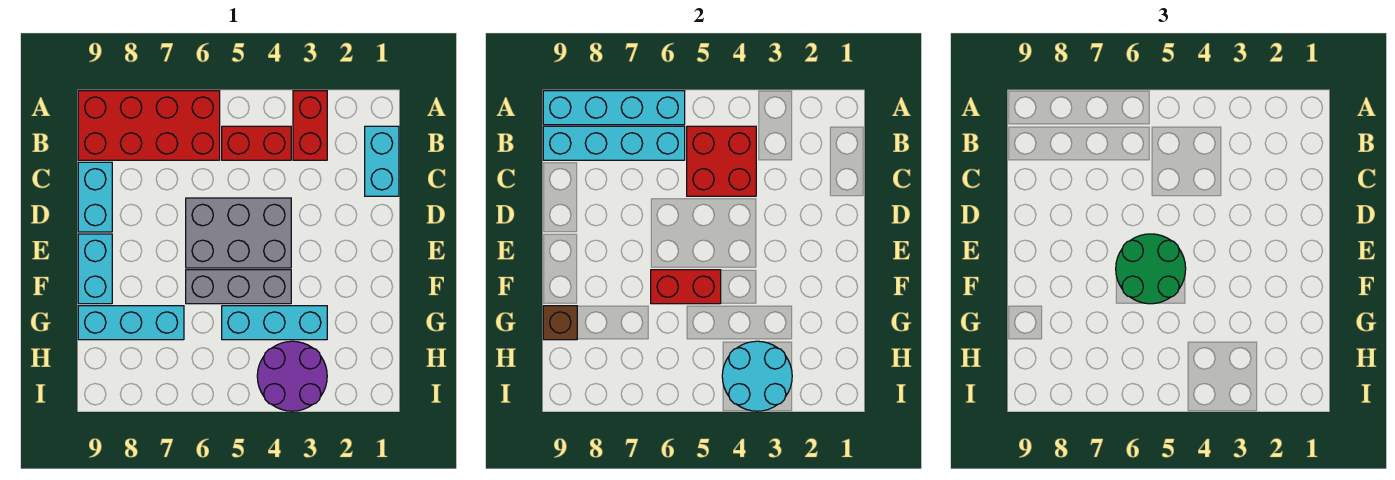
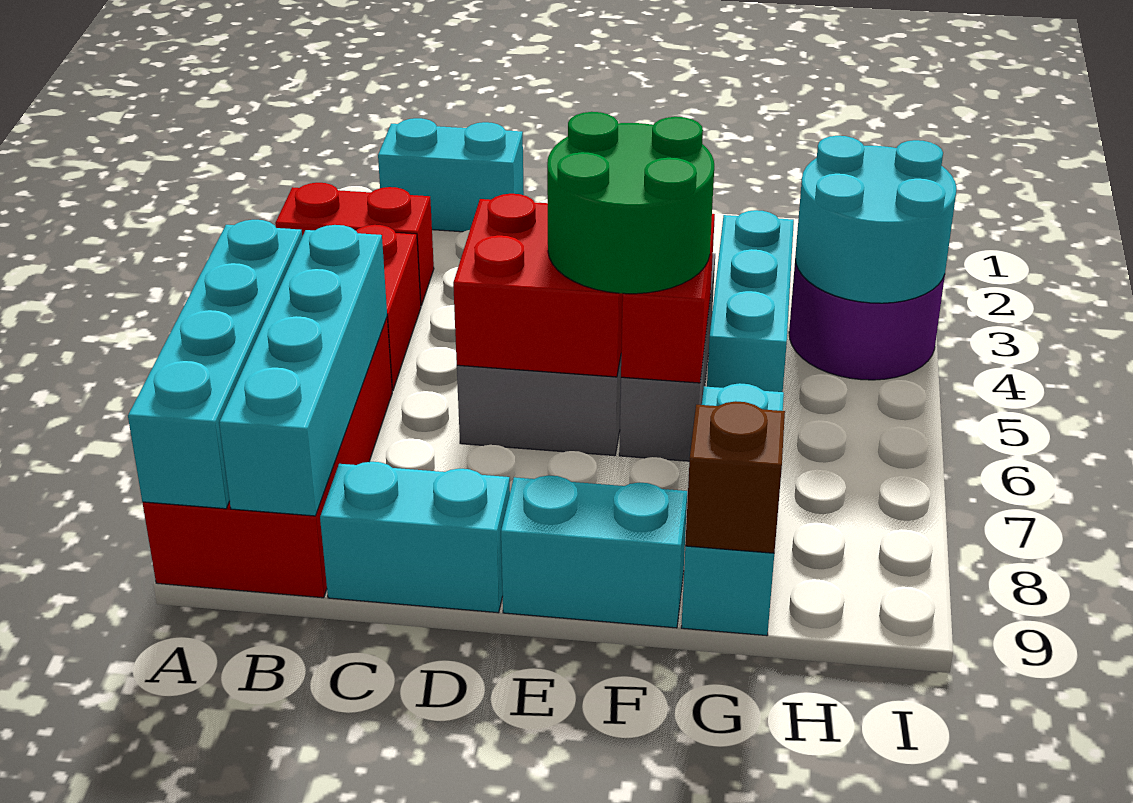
red 2x2 brick [687,126,756,196] -> red 2x2 brick moved to [453,194,623,377]

